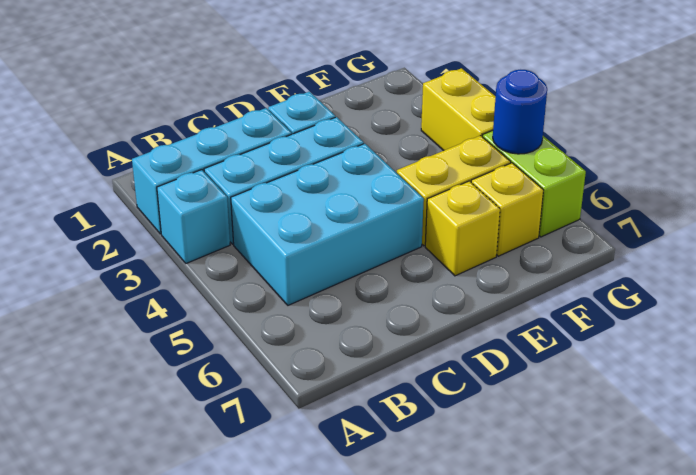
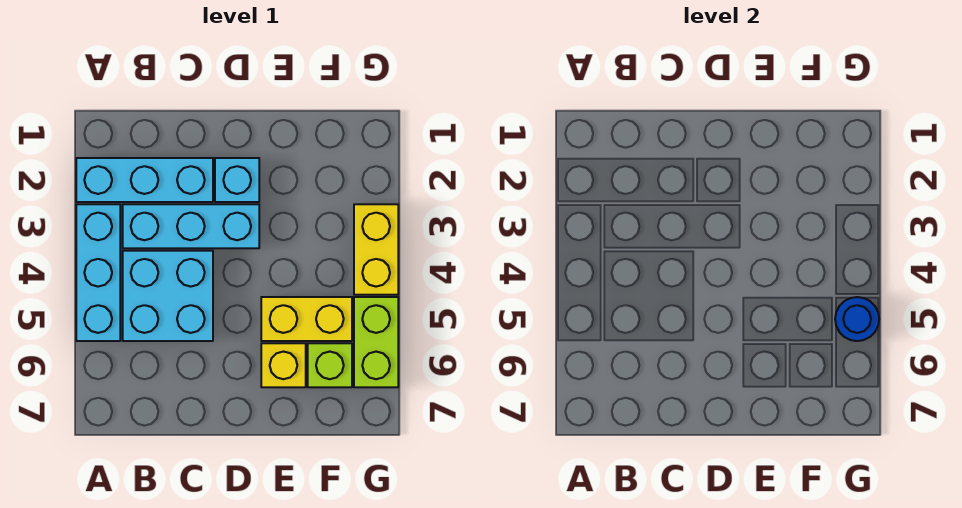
cyan 1x1 brick [157,170,230,263] -> cyan 1x3 brick [76,204,120,341]
cyan 2x3 brick [231,144,424,305] -> cyan 2x2 brick [123,251,213,341]
yellow 1x1 brick [471,163,543,256] -> lime 1x1 brick [308,343,352,387]

